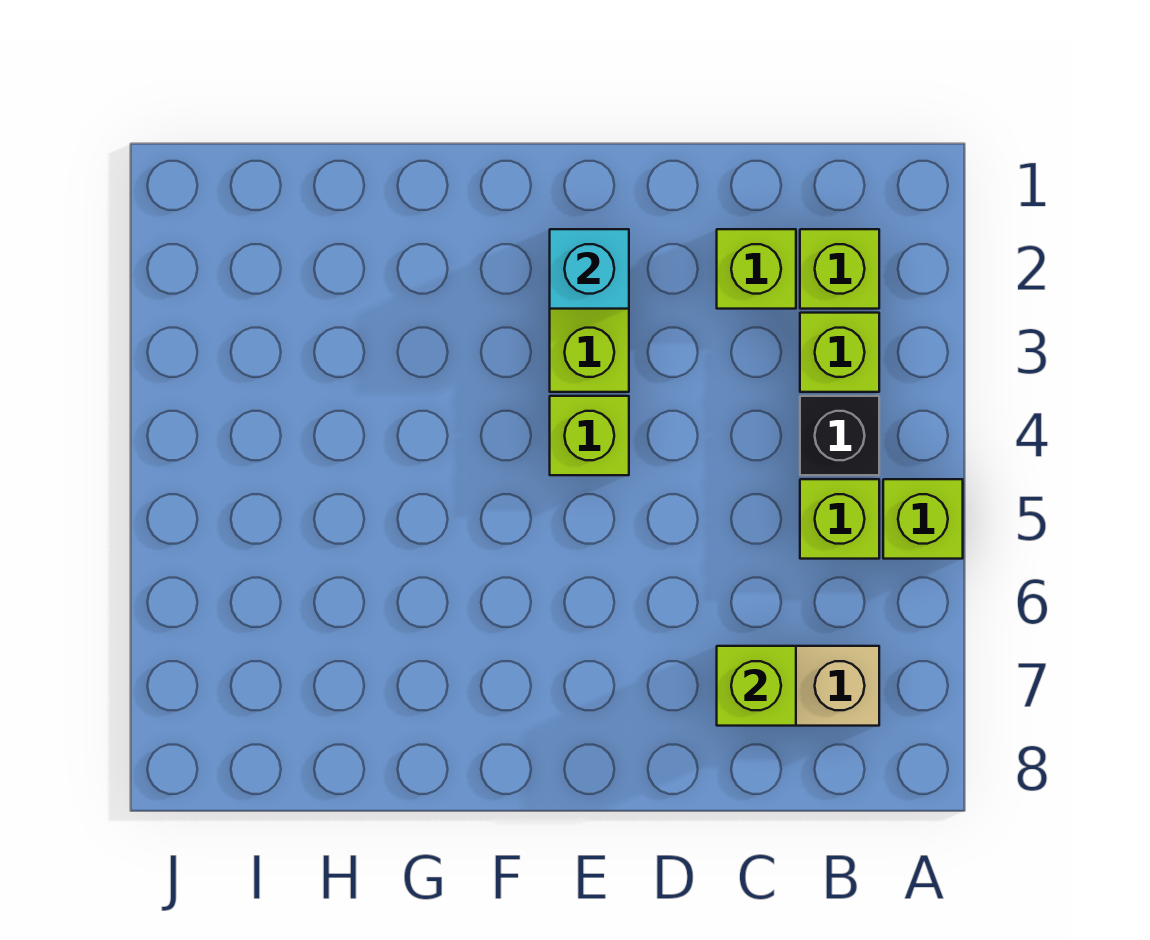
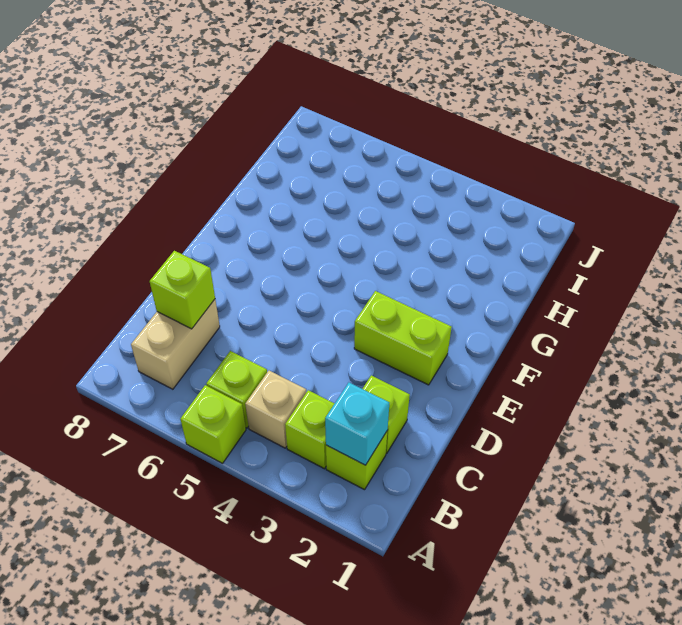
black 1x1 brick [800,396,879,475] -> tan 1x1 brick [245,371,306,448]
cyan 1x1 brick [550,229,629,309] -> cyan 1x1 brick moved to [325,383,389,465]
lime 1x1 brick [550,396,629,475] -> none

